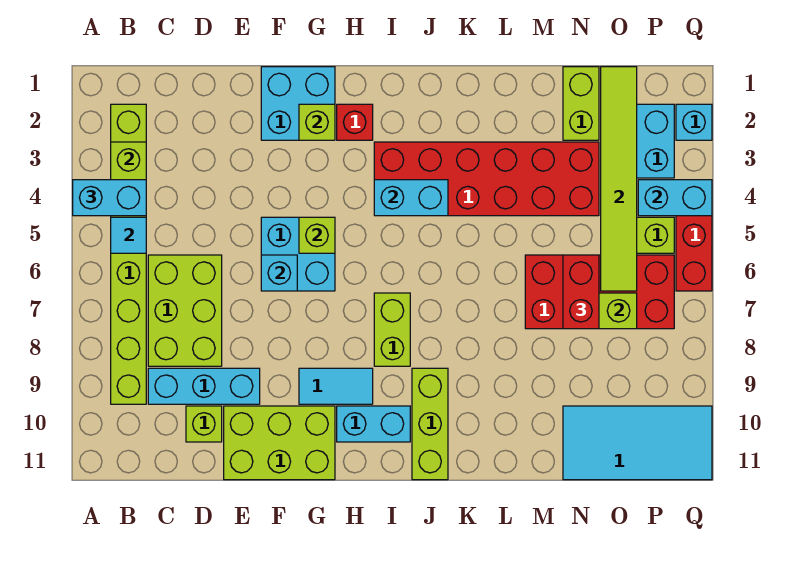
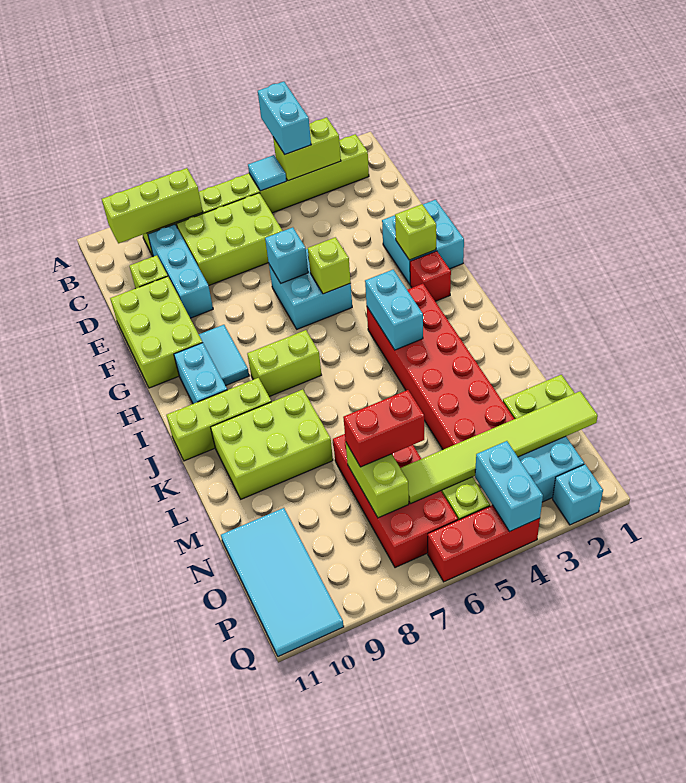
none -> lime 1x3 brick [102,168,203,243]
none -> lime 2x3 brick [211,389,333,499]

